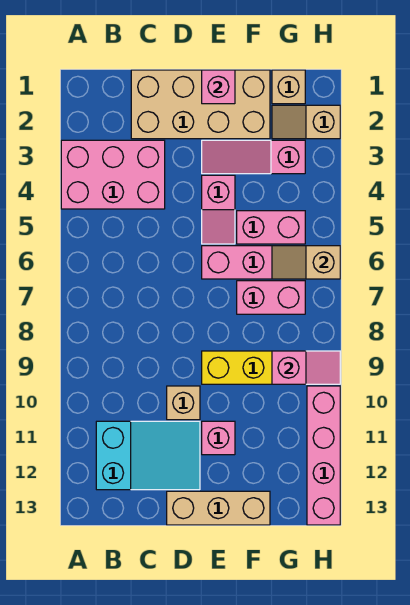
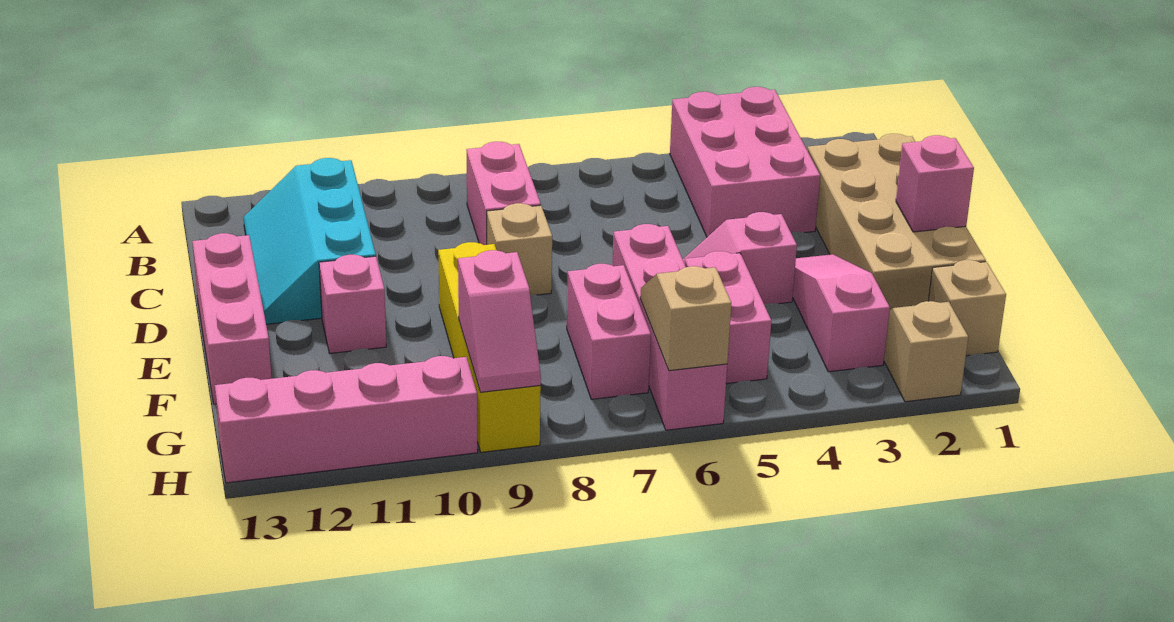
none -> pink 1x2 brick [466,142,541,245]
cyan 2x3 slope [96,421,200,490] -> cyan 2x3 slope turned to [244,158,376,324]
tan 1x1 brick [167,386,200,420] -> tan 1x1 brick moved to [487,203,552,295]
tan 1x3 brick [167,491,270,525] -> pink 1x3 brick [192,233,271,404]

